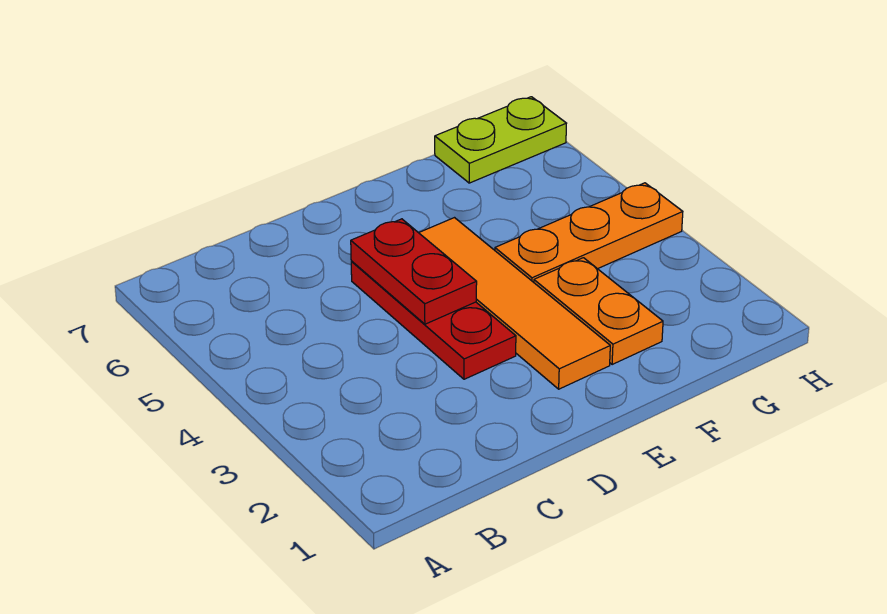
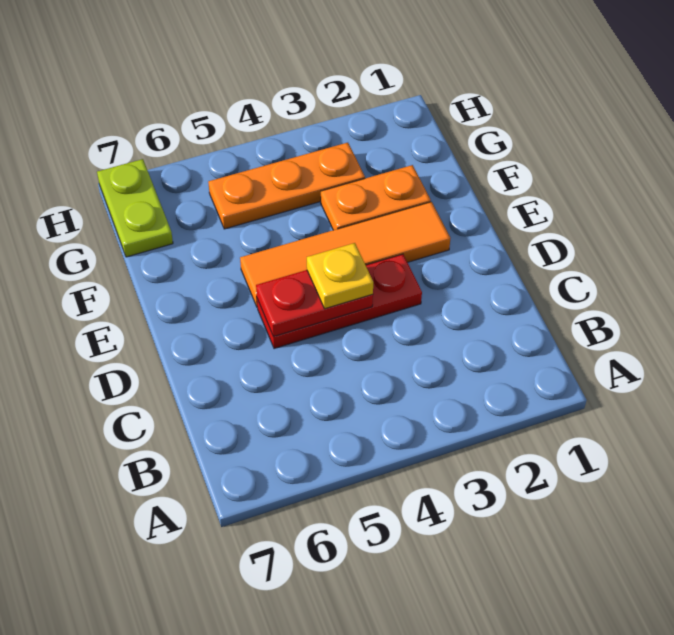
none -> yellow 1x1 plate [307,243,373,309]
orange 1x3 plate [495,183,683,282] -> orange 1x3 plate turned to [208,143,365,229]

